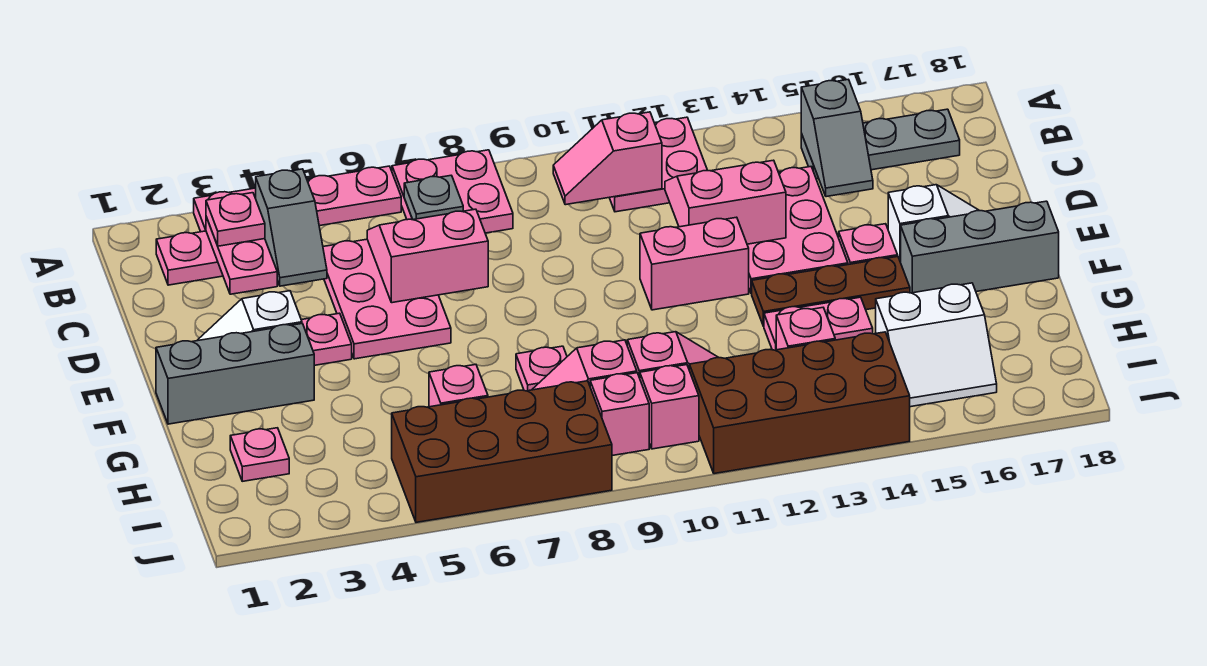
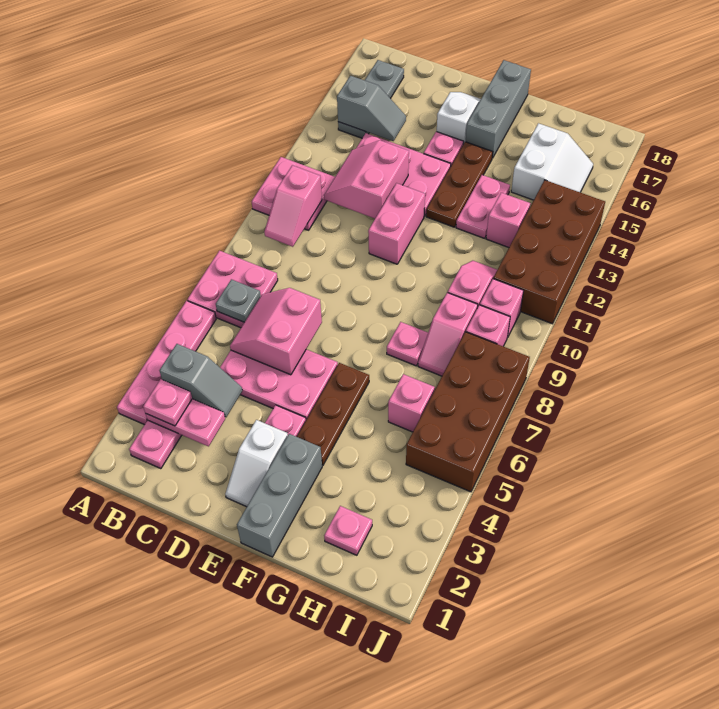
none -> brown 1x3 plate [297,363,369,465]

